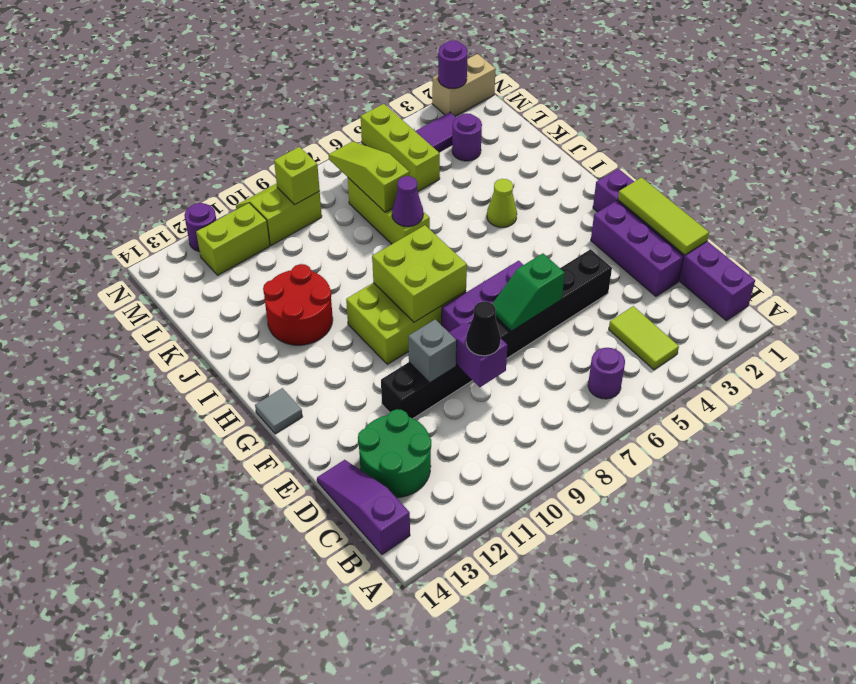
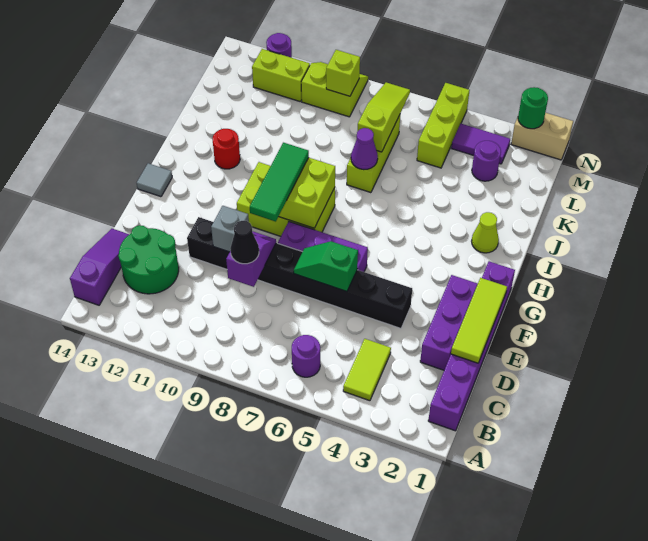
none -> green 1x3 tile [250,143,309,221]
lime 1x1 cone [487,179,517,227] -> lime 1x1 cone moved to [472,212,499,253]
red 2x2 round brick [263,264,333,345] -> red 1x1 round brick [212,129,240,169]
purple 1x1 round brick [438,40,468,89] -> green 1x1 round brick [518,87,548,129]

